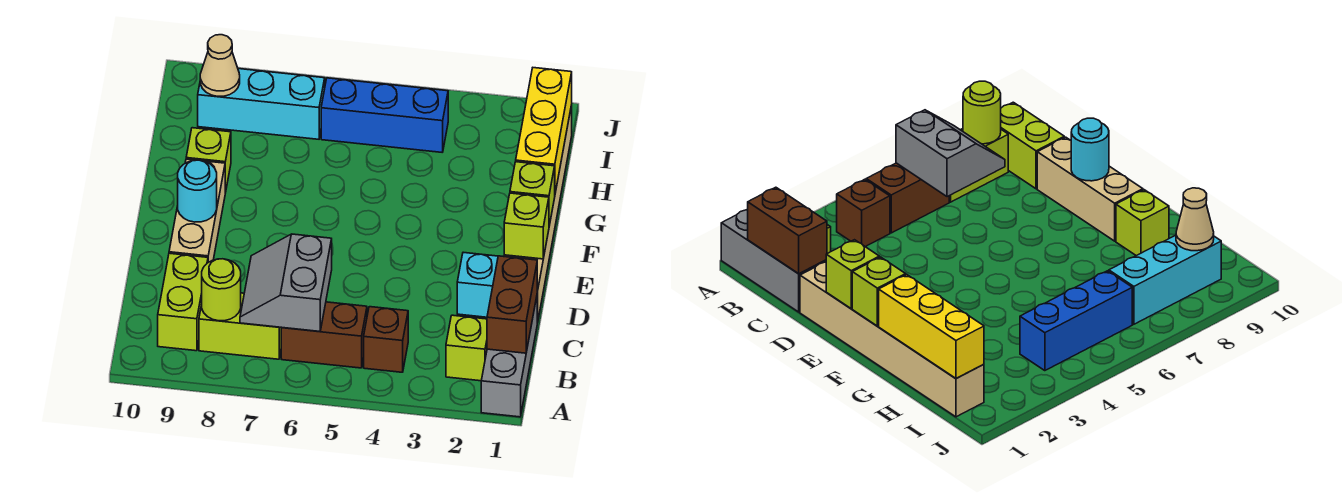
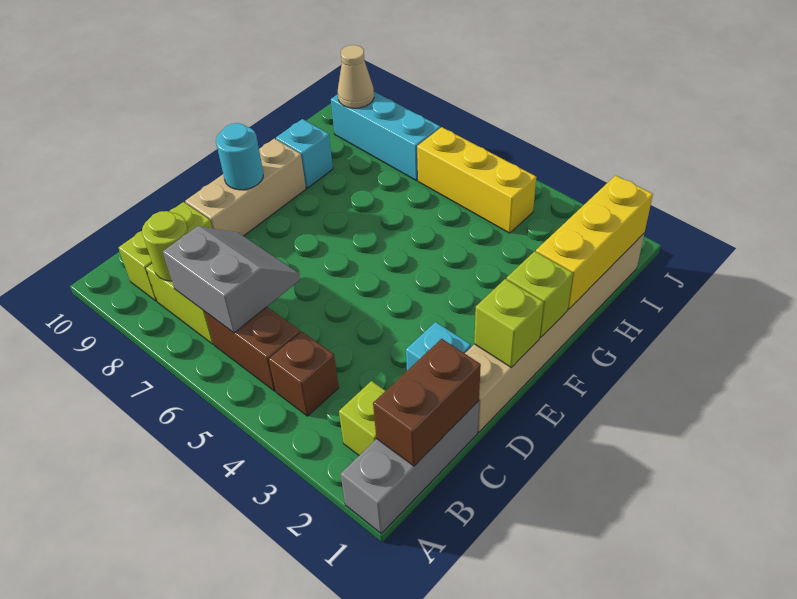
grey 2x2 slope [240,234,332,332] -> grey 2x2 slope turned to [163,226,300,333]
lime 1x1 brick [186,128,231,193] -> cyan 1x1 brick [276,119,333,188]
blue 1x3 brick [321,78,448,152] -> yellow 1x3 brick [417,127,536,233]

